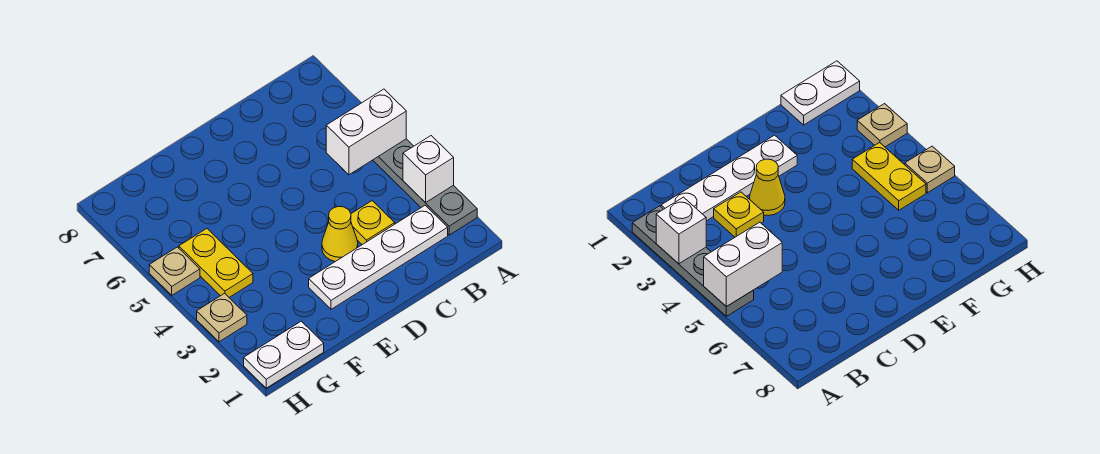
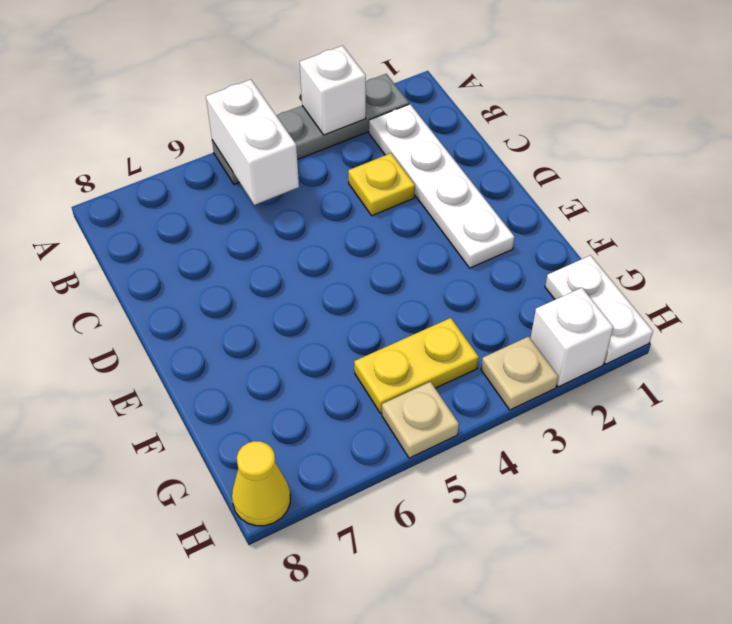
yellow 1x1 cone [322,206,358,262] -> yellow 1x1 cone moved to [232,441,290,526]
none -> white 1x1 brick [530,288,613,387]

